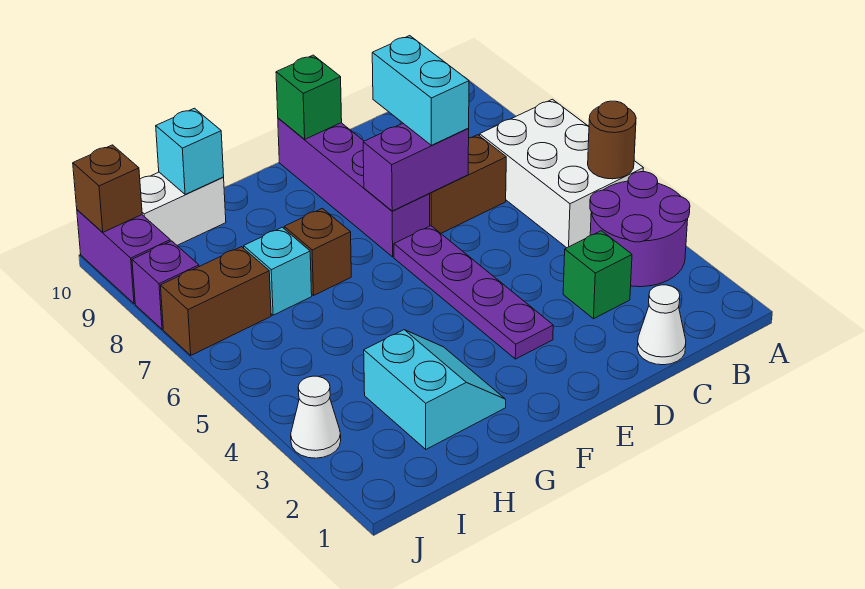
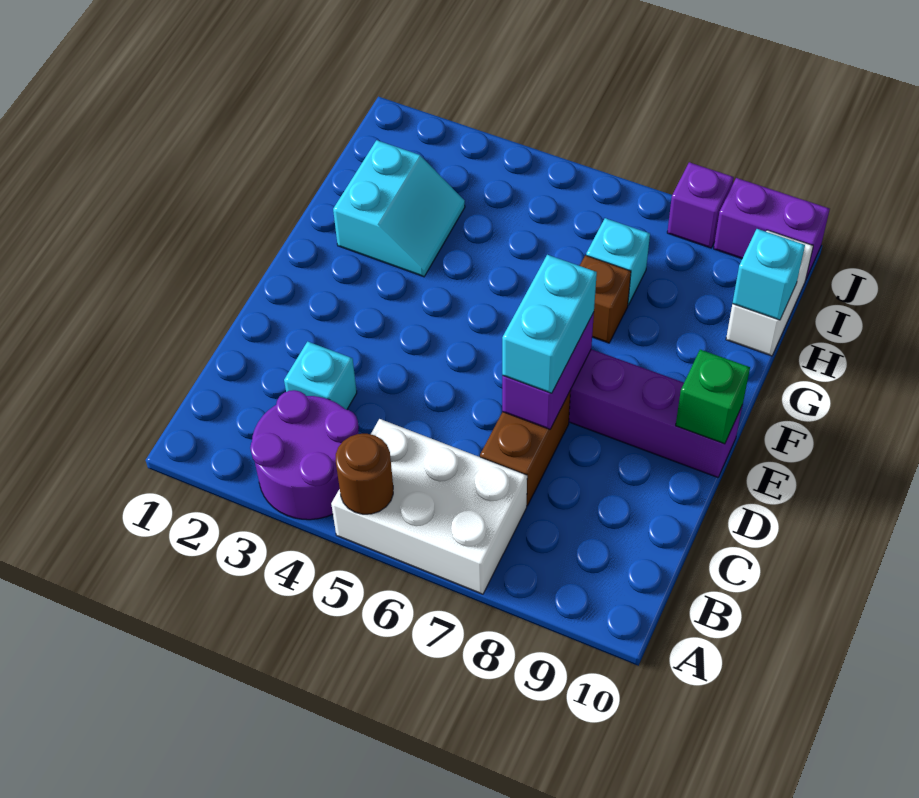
white 1x1 cone [637,285,686,365] -> none
green 1x1 brick [563,231,632,319] -> cyan 1x1 brick [284,342,357,410]
cyan 1x2 brick [372,36,469,145] -> cyan 1x2 brick turned to [502,255,597,393]
purple 1x4 plate [394,226,553,359] -> none
cyan 2x2 slope [364,330,506,449] -> cyan 2x2 slope turned to [333,140,465,277]
brown 1x2 brick [160,247,271,355] -> none
white 1x1 cone [291,376,341,458] -> none
brown 1x1 brick [73,145,142,232] -> none

